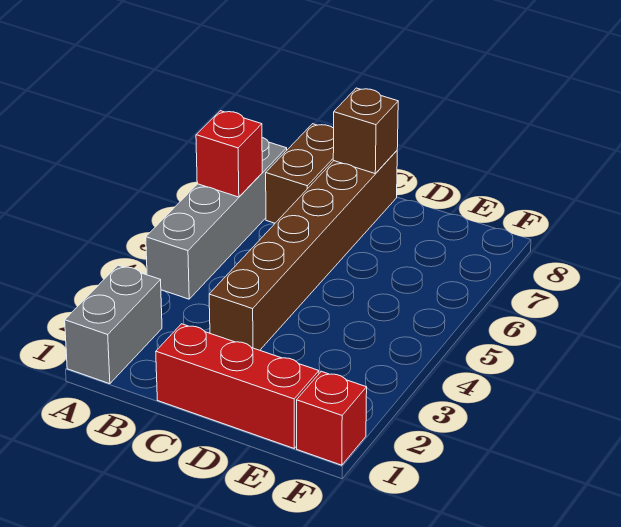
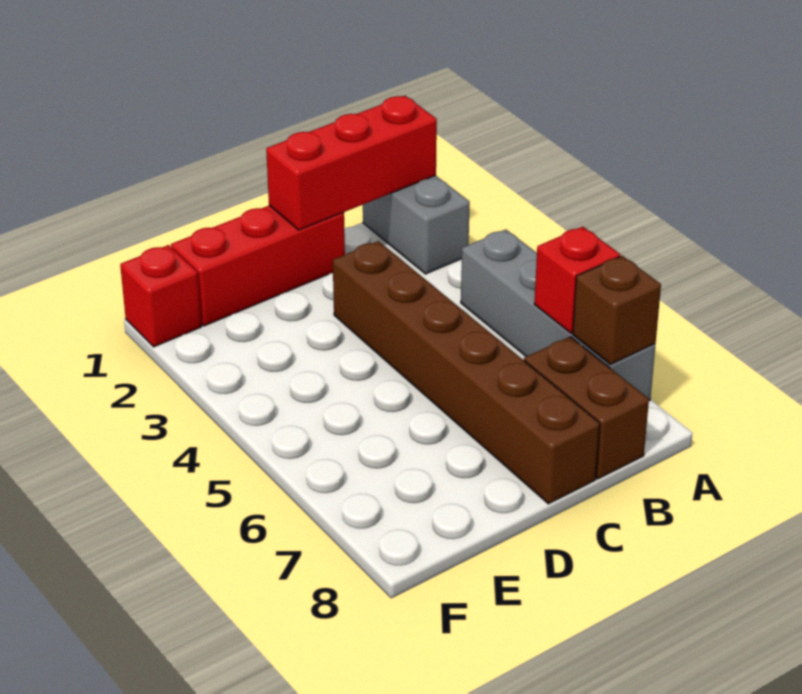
none -> red 1x3 brick [266,96,437,230]
brown 1x1 brick [333,88,398,174] -> brown 1x1 brick moved to [573,256,661,364]

